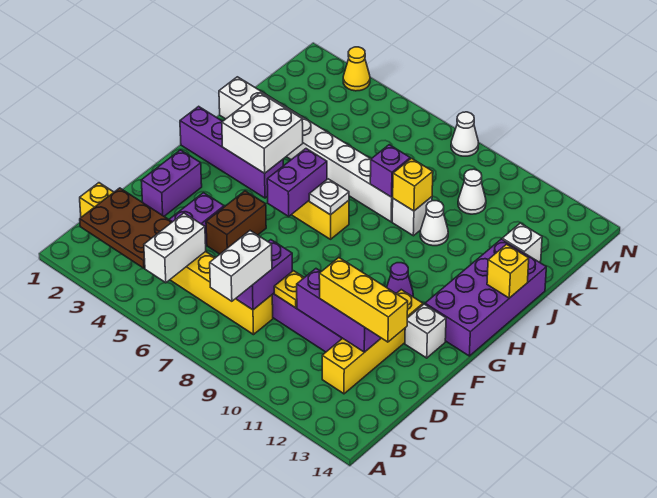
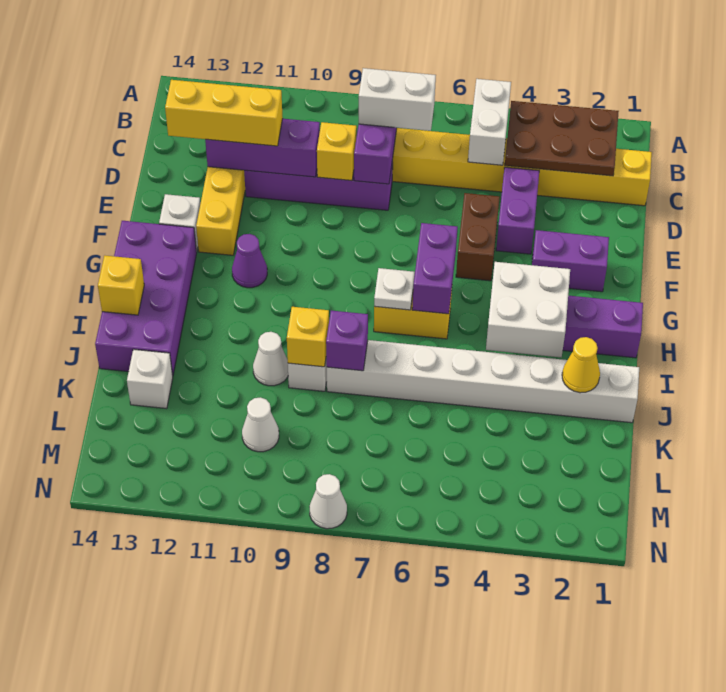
white 1x2 brick [210,231,272,301] -> white 1x2 brick turned to [359,68,436,131]
yellow 1x1 plate [274,271,304,308] -> yellow 1x1 brick [317,122,357,181]
purple 1x2 brick [141,150,202,216] -> purple 1x2 brick turned to [532,230,609,292]
yellow 1x1 cone [343,47,370,91] -> yellow 1x1 cone moved to [562,337,600,393]

